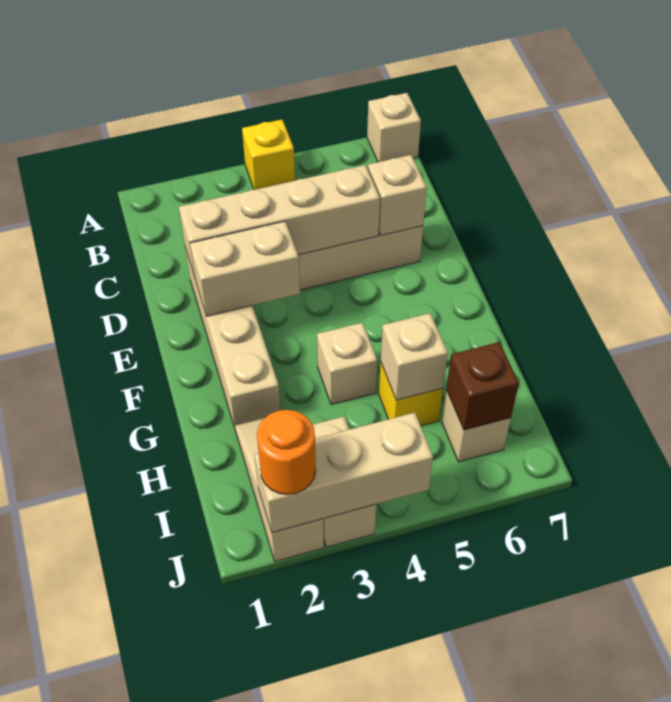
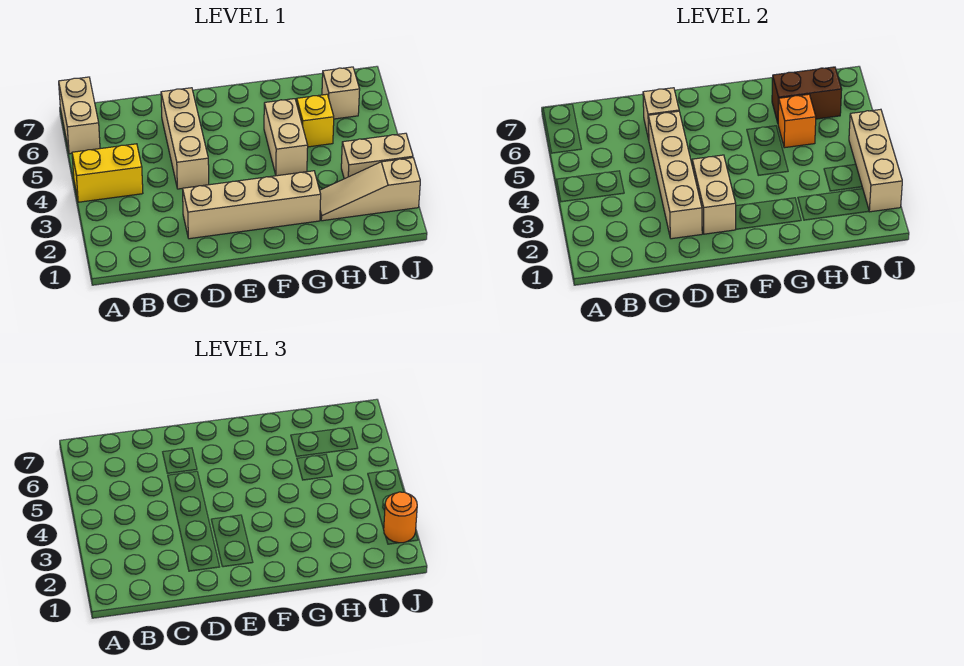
yellow 1x1 brick [242,120,295,190] -> yellow 1x2 brick [72,144,143,202]
tan 1x1 brick [367,93,421,162] -> tan 1x2 brick [59,77,100,154]
tan 1x1 brick [317,323,377,405] -> tan 1x2 brick [264,99,308,176]
tan 1x1 brick [381,313,448,400] -> orange 1x1 brick [778,94,816,148]
brown 1x1 brick [446,342,519,430] -> brown 1x2 brick [772,67,842,123]

